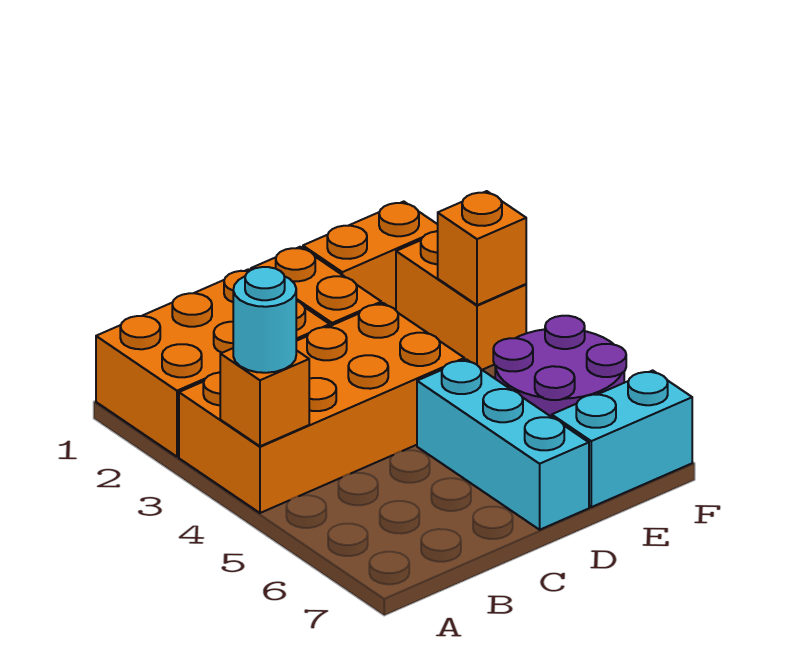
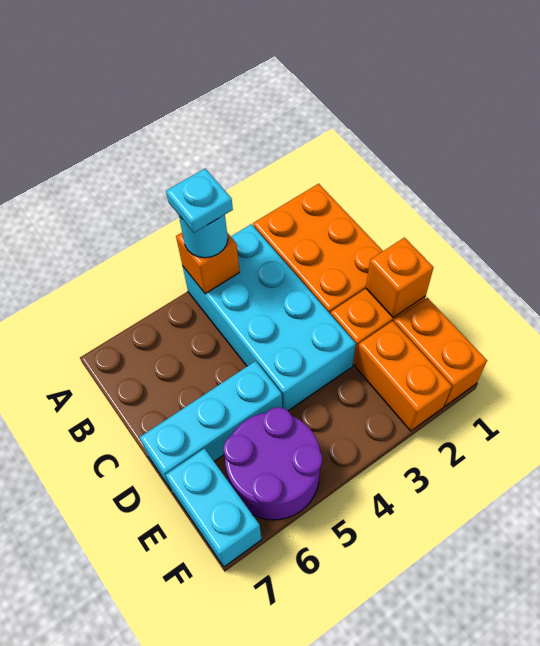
orange 2x4 brick [179,303,464,513] -> cyan 2x4 brick [183,224,356,411]
none -> cyan 1x1 plate [166,169,233,233]
orange 1x2 brick [396,231,526,370] -> orange 1x2 brick turned to [356,321,452,431]
orange 1x1 brick [438,191,526,305] -> orange 1x1 brick moved to [366,238,434,318]

